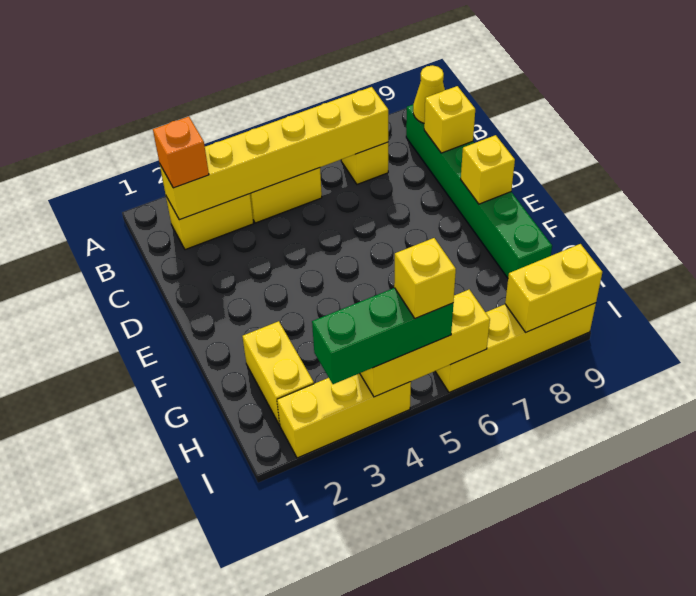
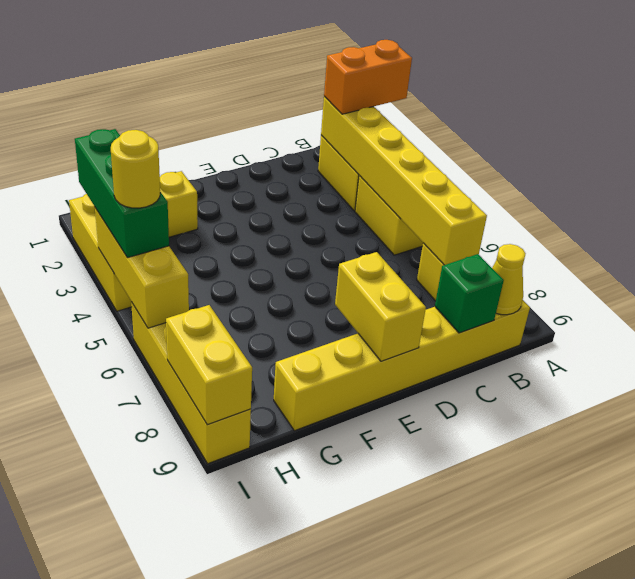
orange 1x1 brick [153,117,209,188] -> orange 1x2 brick [324,40,412,114]
green 1x6 brick [406,105,552,278] -> yellow 1x6 brick [274,300,530,431]
yellow 1x1 brick [424,86,475,153] -> green 1x1 brick [435,254,504,333]
yellow 1x1 brick [461,135,515,204] -> yellow 1x2 brick [335,252,426,361]
yellow 1x1 brick [394,238,456,318] -> yellow 1x1 round brick [111,130,160,208]

